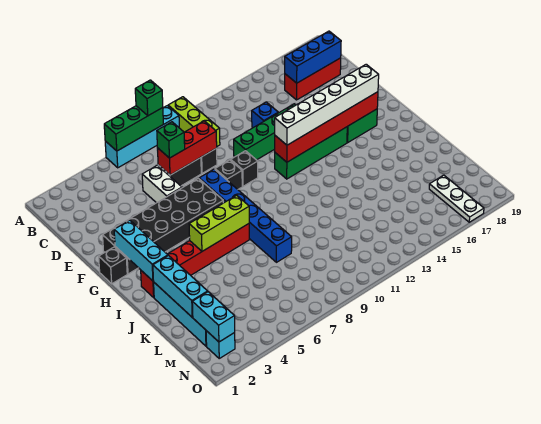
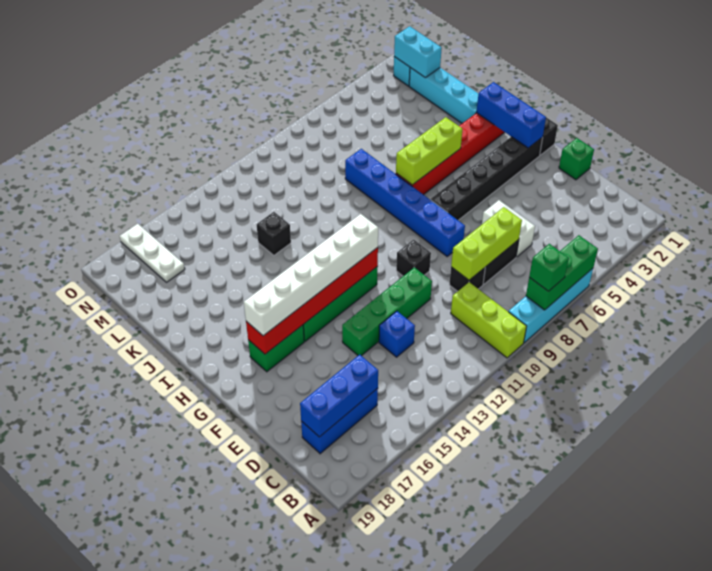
red 1x3 brick [285,58,341,100] -> blue 1x3 brick [301,388,378,454]
red 1x3 brick [157,121,217,175] -> lime 1x3 brick [451,207,522,280]
green 1x1 brick [157,122,185,158] -> green 1x1 brick moved to [559,138,594,180]
black 2x6 brick [103,178,223,274] -> black 1x6 brick [431,137,543,220]
black 1x1 brick [215,160,242,189] -> black 1x1 brick moved to [257,212,291,255]
cyan 1x3 brick [114,220,168,281] -> blue 1x3 brick [477,82,546,148]
cyan 1x3 brick [153,256,208,317] -> none

